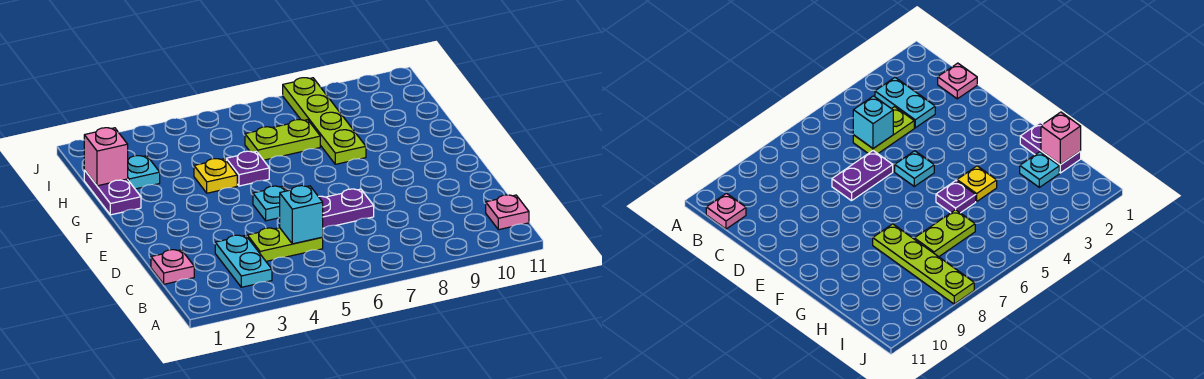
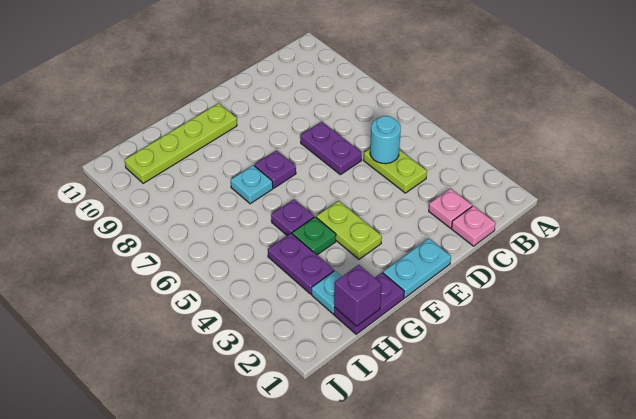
cyan 1x2 plate [215,235,272,287] -> cyan 1x2 plate moved to [383,238,451,298]
pink 1x1 plate [486,195,529,230] -> pink 1x1 plate moved to [429,189,472,228]
cyan 1x1 brick [280,186,323,244] -> cyan 1x1 round brick [370,116,401,164]
cyan 1x1 plate [253,186,287,221] -> cyan 1x1 plate moved to [231,165,273,204]
none -> purple 1x1 plate [254,150,296,188]
yellow 1x1 plate [194,159,237,193] -> green 1x1 plate [292,217,336,255]
lime 1x4 plate [283,78,366,164] -> lime 1x4 plate moved to [125,103,237,183]
pink 1x1 brick [84,128,128,186] -> purple 1x1 brick [334,265,382,326]
none -> purple 1x2 plate [268,233,334,294]
lime 1x2 plate [245,120,320,160] -> lime 1x2 plate moved to [316,201,382,259]

